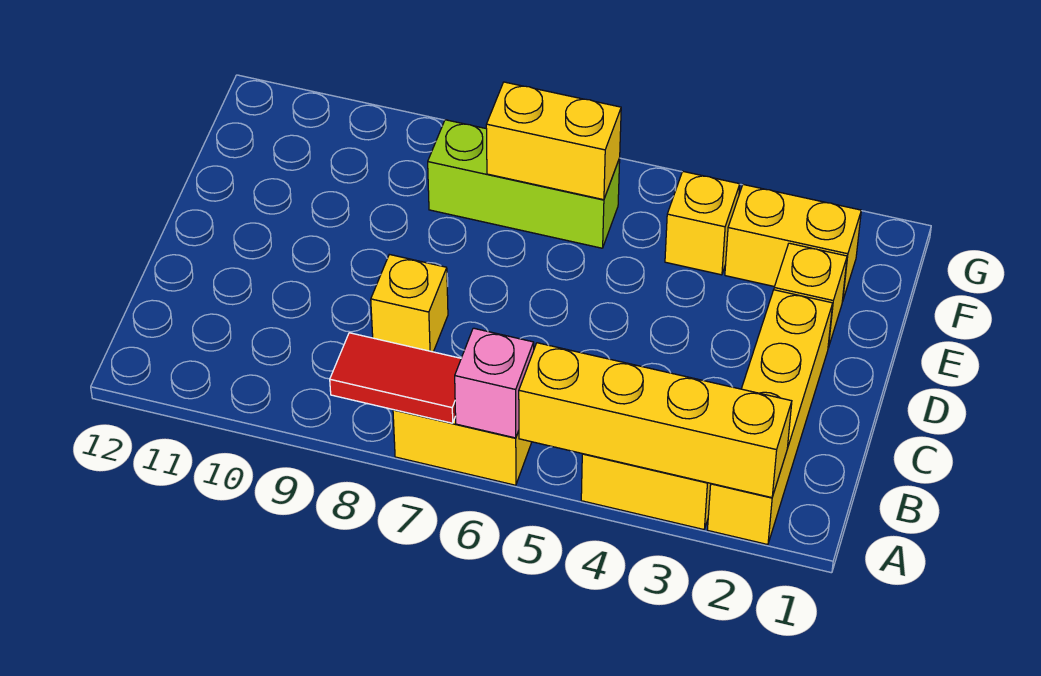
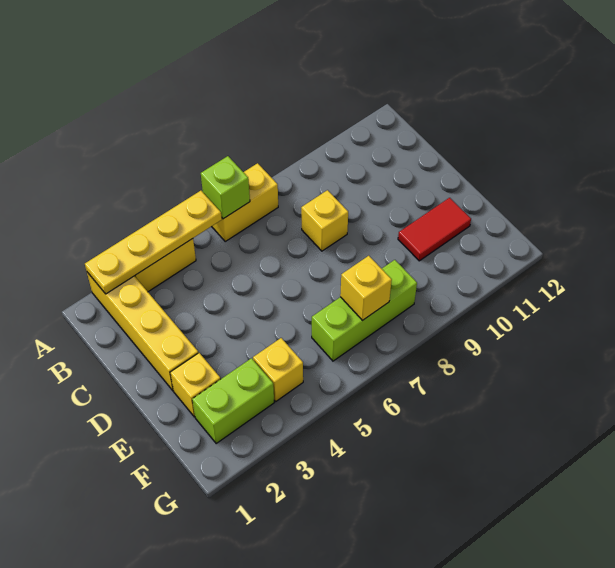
yellow 1x4 brick [519,343,792,498] -> yellow 1x4 plate [85,191,222,294]
pink 1x1 brick [455,328,534,438] -> lime 1x1 brick [201,156,250,219]
red 1x2 tile [330,333,461,423] -> red 1x2 tile moved to [398,198,471,261]
yellow 1x2 brick [725,185,861,301] -> lime 1x2 brick [192,358,274,443]
yellow 1x2 brick [486,82,621,200] -> yellow 1x1 brick [340,256,392,320]

